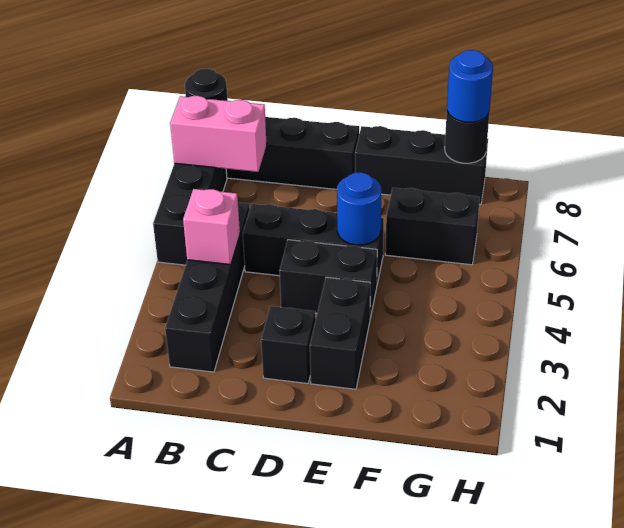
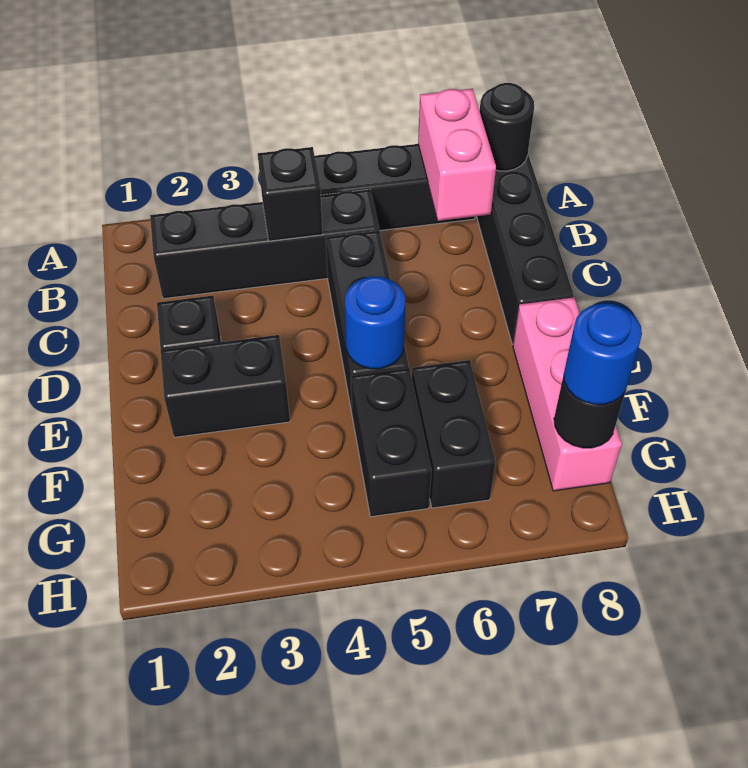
pink 1x1 brick [183,189,240,265] -> black 1x1 brick [258,147,323,241]
black 1x2 brick [279,240,377,318] -> black 1x2 brick moved to [351,368,432,517]
black 1x3 brick [355,126,488,204] -> pink 1x3 brick [513,297,622,491]

